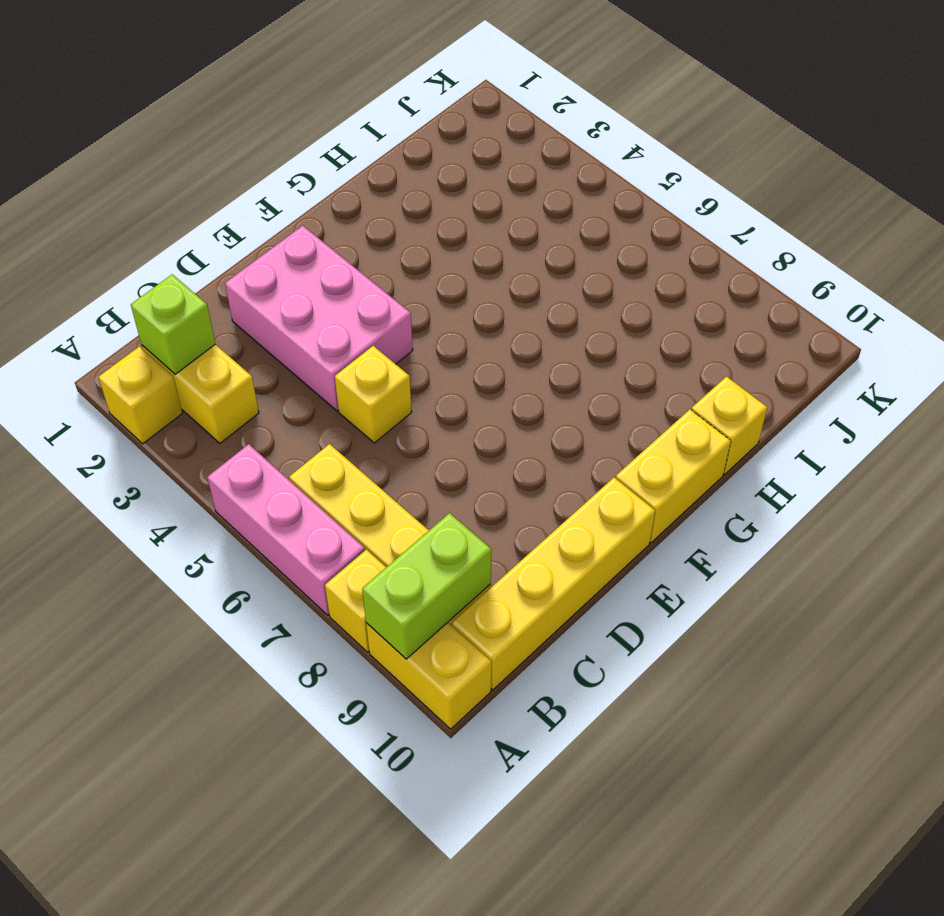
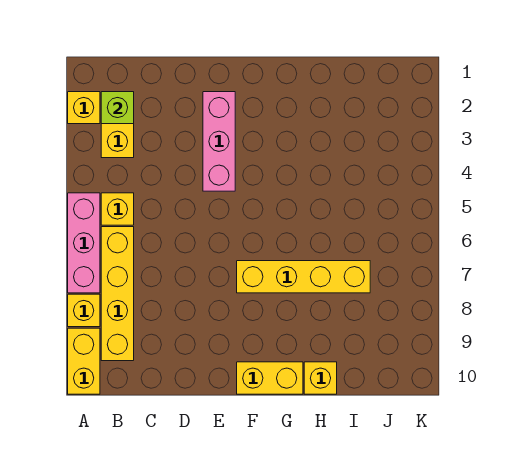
lime 1x2 brick [362,513,491,659] -> none
yellow 1x4 brick [452,477,655,690] -> yellow 1x4 brick moved to [237,261,370,293]
pink 2x3 brick [225,226,413,411] -> pink 1x3 brick [203,92,235,191]
yellow 1x1 brick [335,346,412,443] -> yellow 1x1 brick moved to [101,193,134,225]

